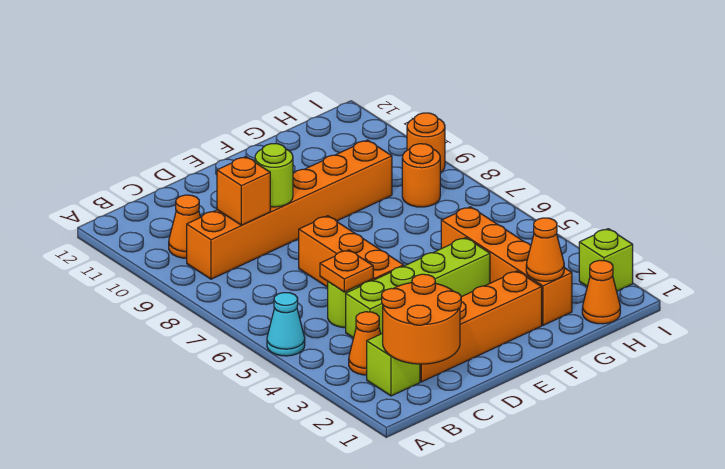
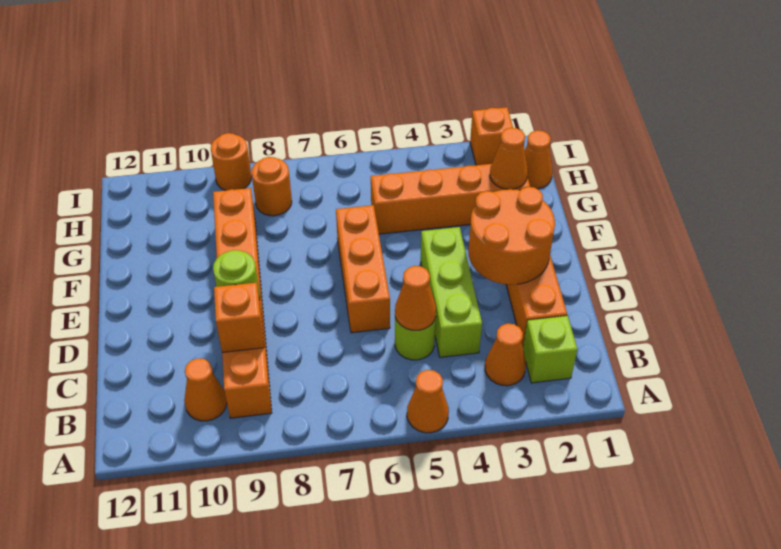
cyan 1x1 cone [267,293,305,356] -> orange 1x1 cone [407,370,449,433]
orange 2x2 round brick [382,274,461,364] -> orange 2x2 round brick moved to [468,187,555,285]
lime 1x4 brick [346,238,490,338] -> lime 1x3 brick [421,227,482,357]
orange 1x1 plate [320,250,373,292] -> orange 1x1 cone [395,266,436,330]
orange 1x3 brick [299,216,404,287] -> orange 1x3 brick turned to [336,205,390,333]
lime 1x1 brick [579,229,633,291] -> orange 1x1 brick [470,107,513,165]

